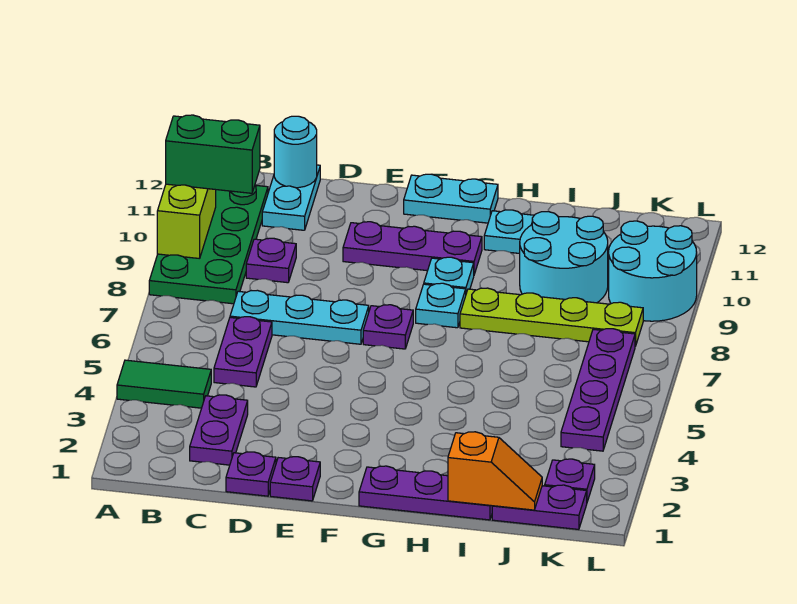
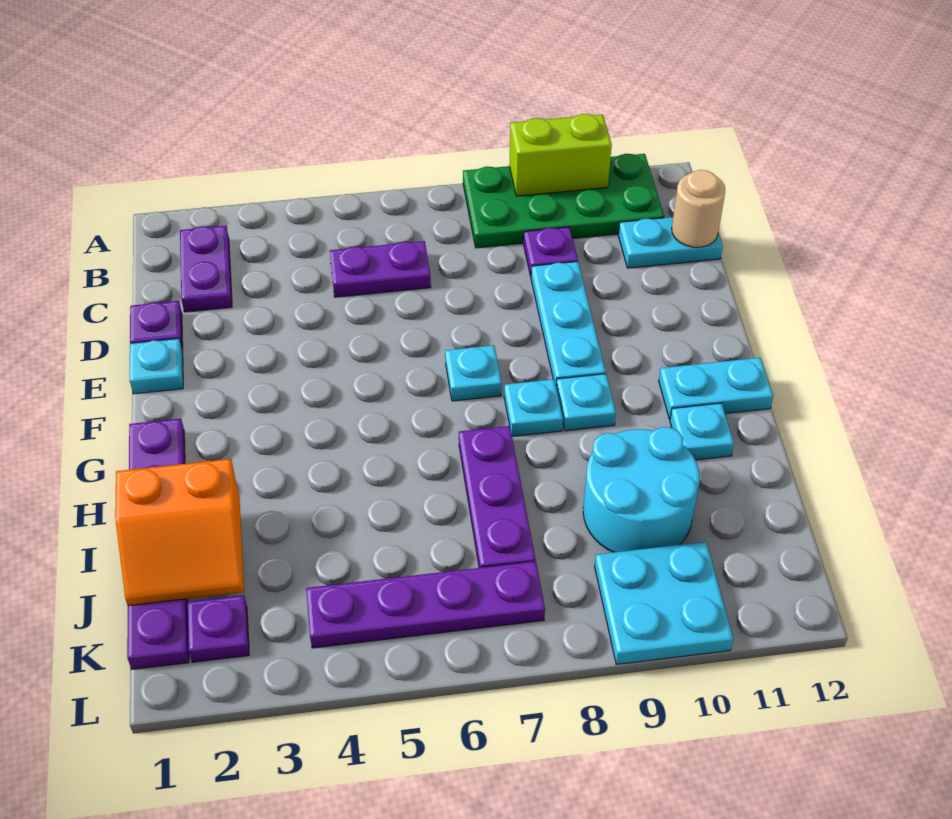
green 1x2 tile [117,360,211,408] -> none
green 1x2 brick [166,115,260,193] -> none
purple 1x2 plate [190,395,248,465] -> purple 1x2 plate turned to [180,226,232,312]
cyan 1x3 plate [230,290,369,344] -> cyan 1x3 plate moved to [531,262,606,384]
cyan 1x1 round brick [274,116,317,188] -> tan 1x1 round brick [672,170,725,247]
purple 1x1 plate [270,457,320,501] -> cyan 1x1 plate [130,339,183,394]
purple 1x3 plate [343,222,482,274] -> purple 1x3 plate moved to [459,426,536,568]
purple 1x1 plate [363,305,413,349] -> cyan 1x1 plate [445,345,502,401]
cyan 1x2 plate [404,174,498,223] -> cyan 1x2 plate turned to [659,358,773,419]
lime 1x4 plate [460,288,643,346] -> none
orange 1x2 slope [448,432,542,510] -> orange 2x2 slope [115,459,244,606]
cyan 2x2 round brick [609,221,697,321] -> cyan 2x2 plate [595,542,733,664]

